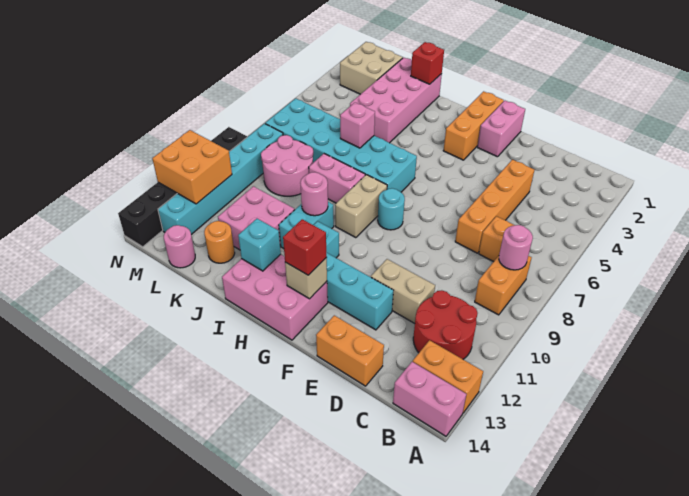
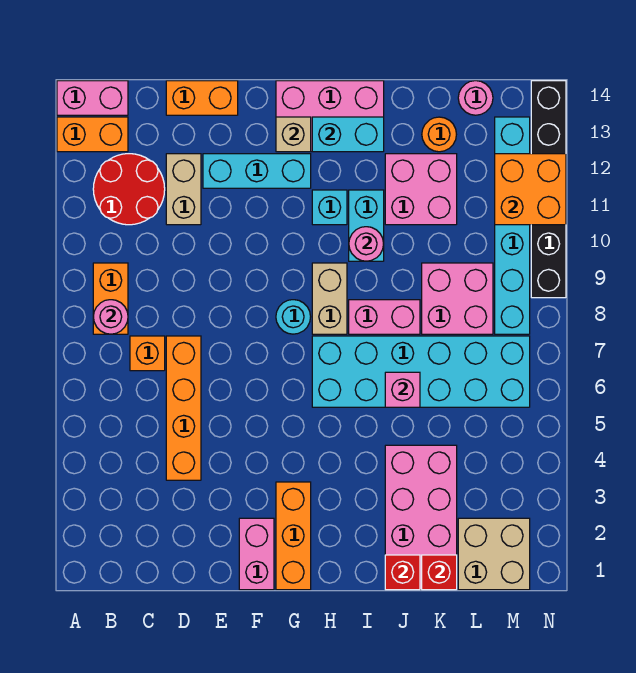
tan 1x2 brick [371,259,435,323] -> tan 1x2 brick turned to [166,154,201,225]
red 1x1 brick [283,219,327,275] -> red 1x1 brick moved to [422,555,457,590]
cyan 1x1 brick [238,219,281,271] -> cyan 1x2 brick [312,117,384,152]
pink 2x2 round brick [261,135,313,196] -> pink 2x2 brick [422,263,493,334]

